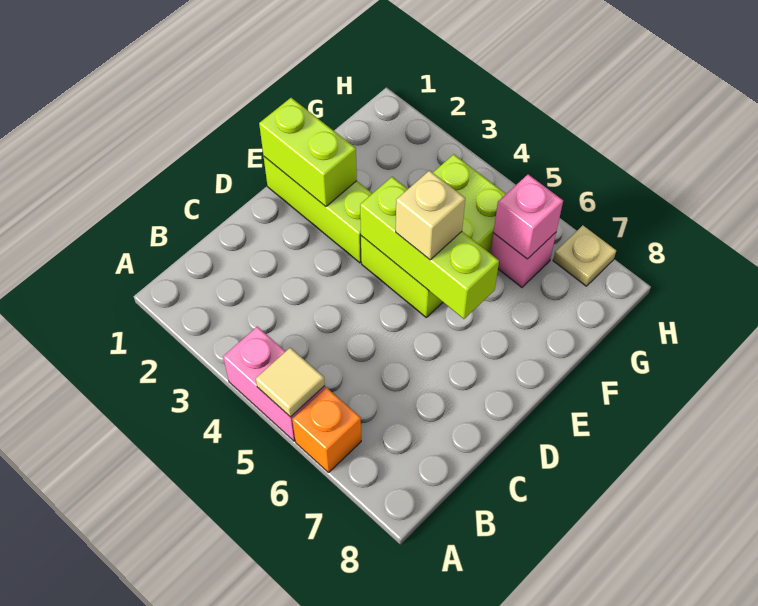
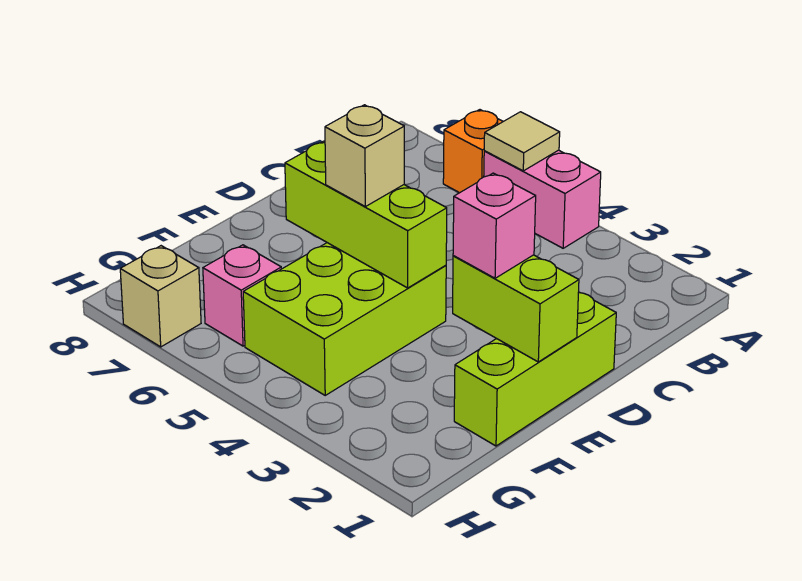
lime 1x3 brick [264,157,372,263] -> lime 1x3 brick turned to [454,292,616,446]
pink 1x1 brick [493,174,563,259] -> pink 1x1 brick moved to [453,173,536,278]
tan 1x1 plate [553,225,616,286] -> tan 1x1 brick [120,246,201,347]

